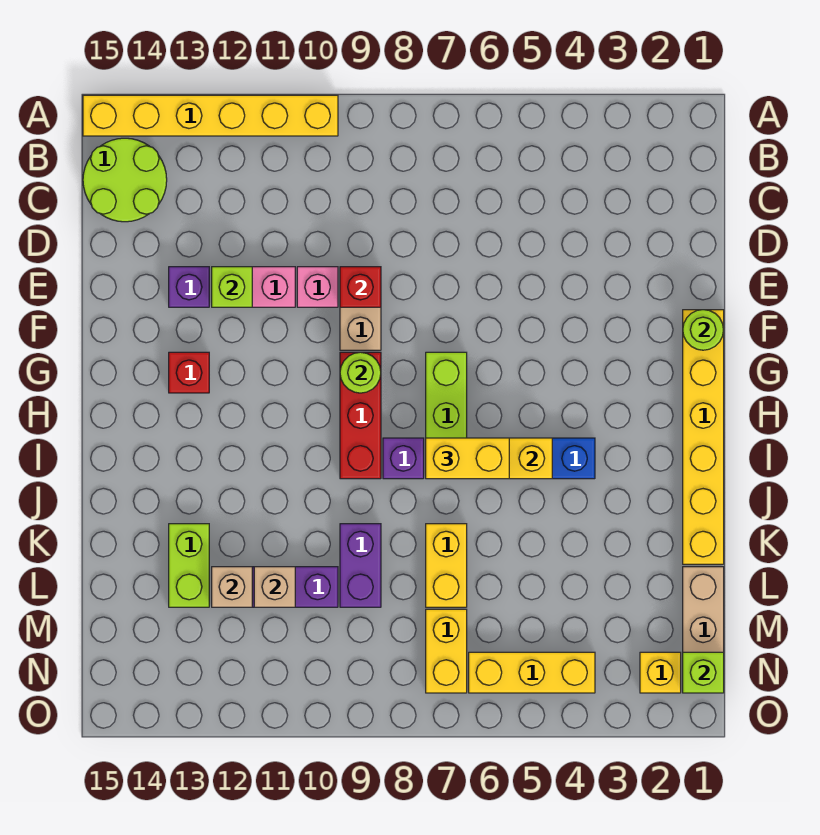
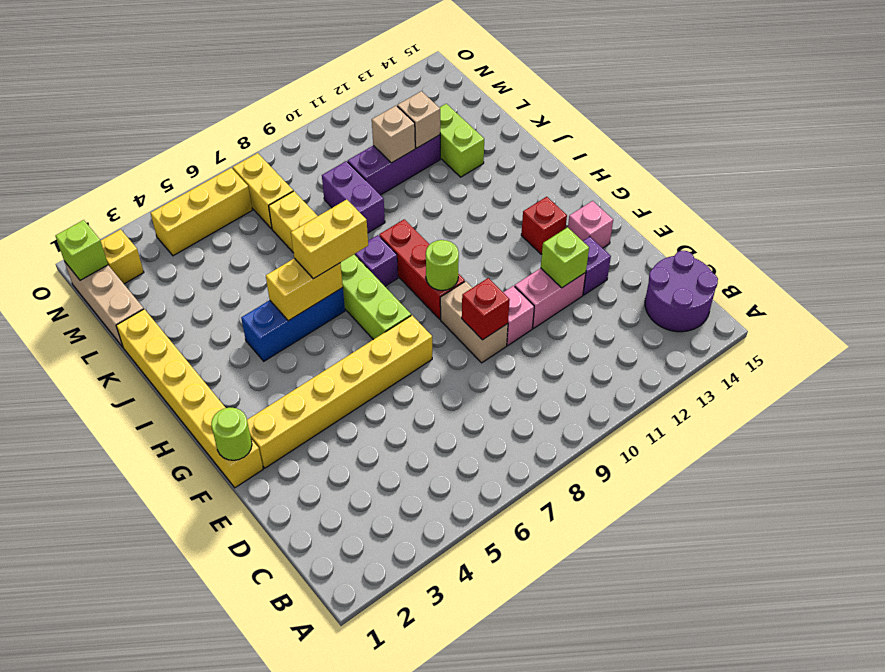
yellow 1x6 brick [83,95,338,136] -> yellow 1x6 brick moved to [247,315,432,468]
lime 2x2 round brick [83,138,167,222] -> purple 2x2 round brick [645,251,718,332]
none -> pink 1x1 brick [568,201,613,248]

